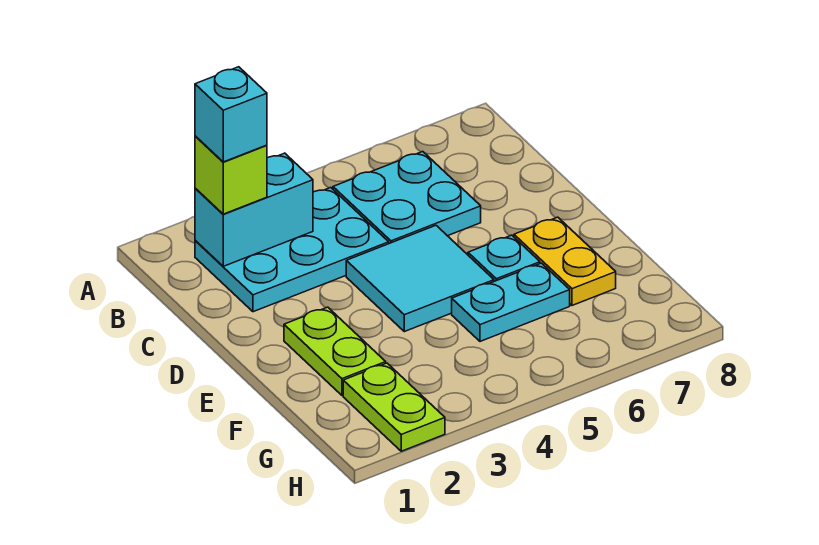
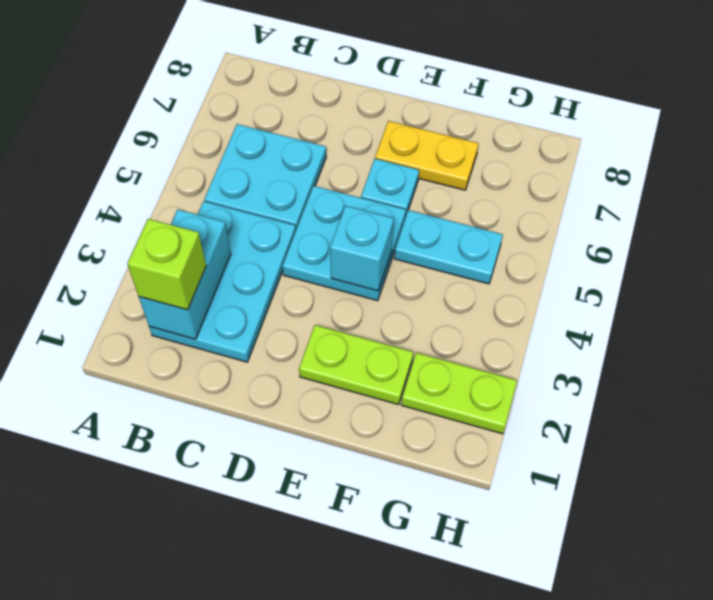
cyan 1x1 brick [195,67,267,162] -> cyan 1x1 brick moved to [330,206,394,291]
cyan 2x2 tile [346,225,494,332] -> cyan 2x2 plate [282,186,406,301]
cyan 1x2 plate [452,263,570,341] -> cyan 1x2 plate turned to [394,210,503,284]

